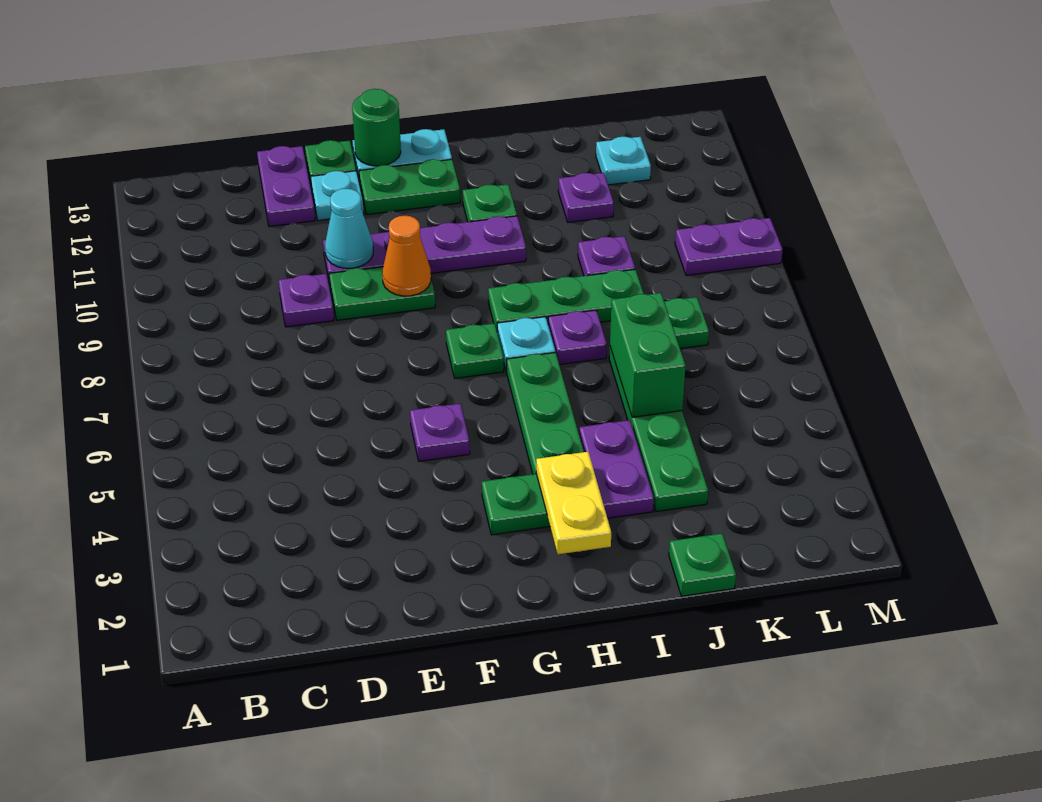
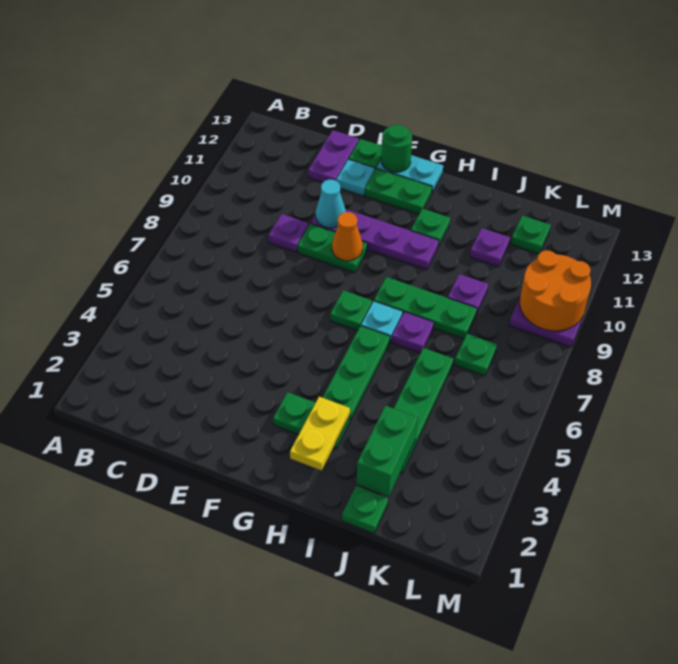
purple 1x1 plate [410,404,470,461] -> none
purple 1x2 plate [579,420,654,518] -> none
green 1x2 brick [610,293,686,417] -> green 1x2 brick moved to [357,406,418,496]
cyan 1x1 plate [596,137,651,185] -> green 1x1 plate [511,216,551,254]
none -> orange 2x2 round brick [520,250,591,331]

